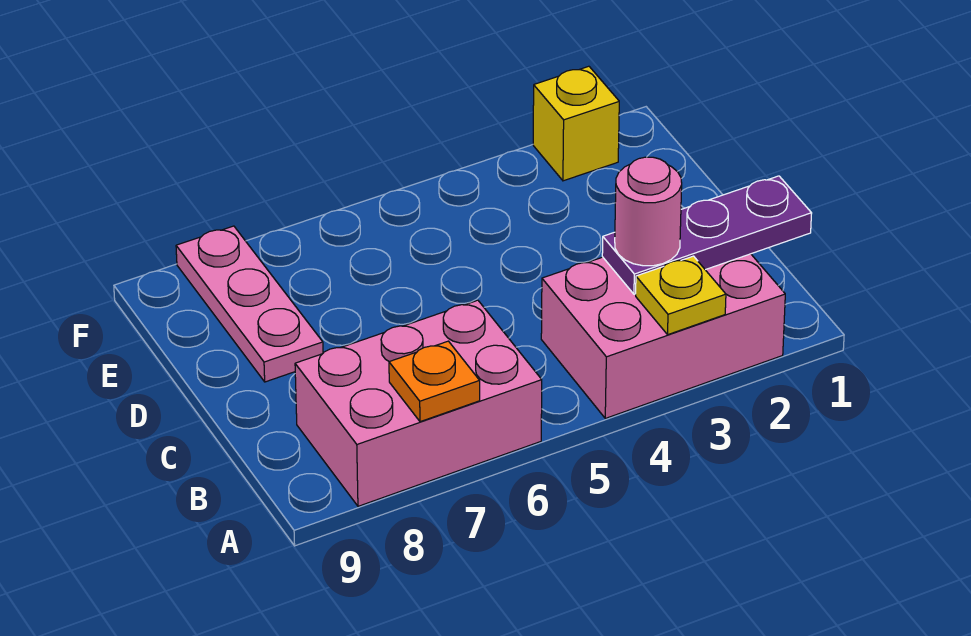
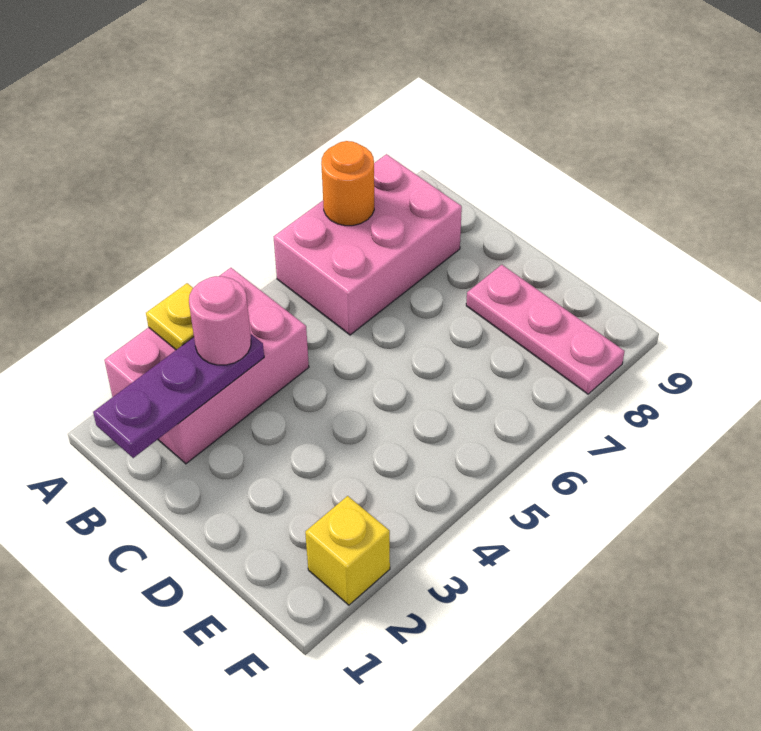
orange 1x1 plate [389,341,480,422] -> orange 1x1 round brick [321,141,374,226]

